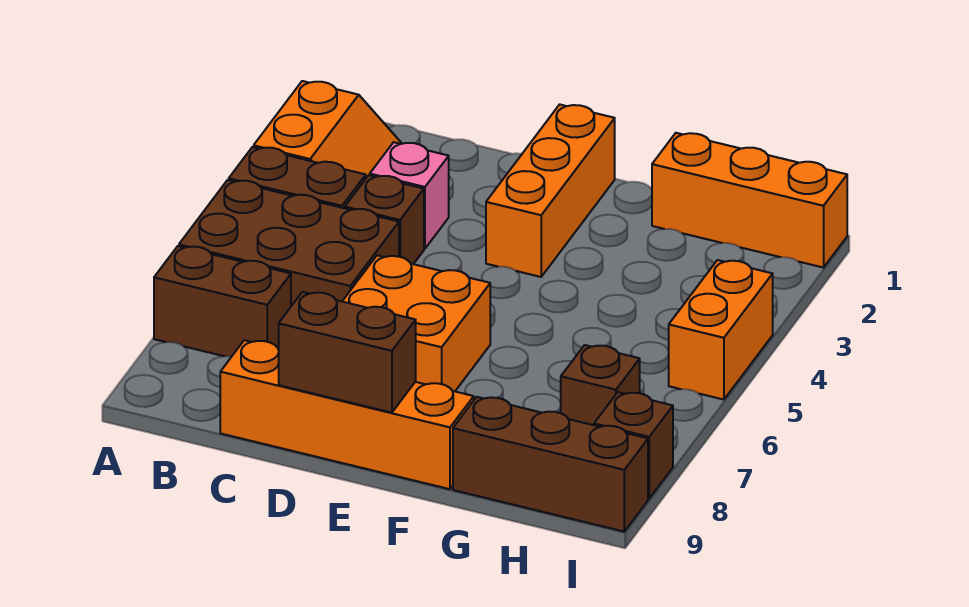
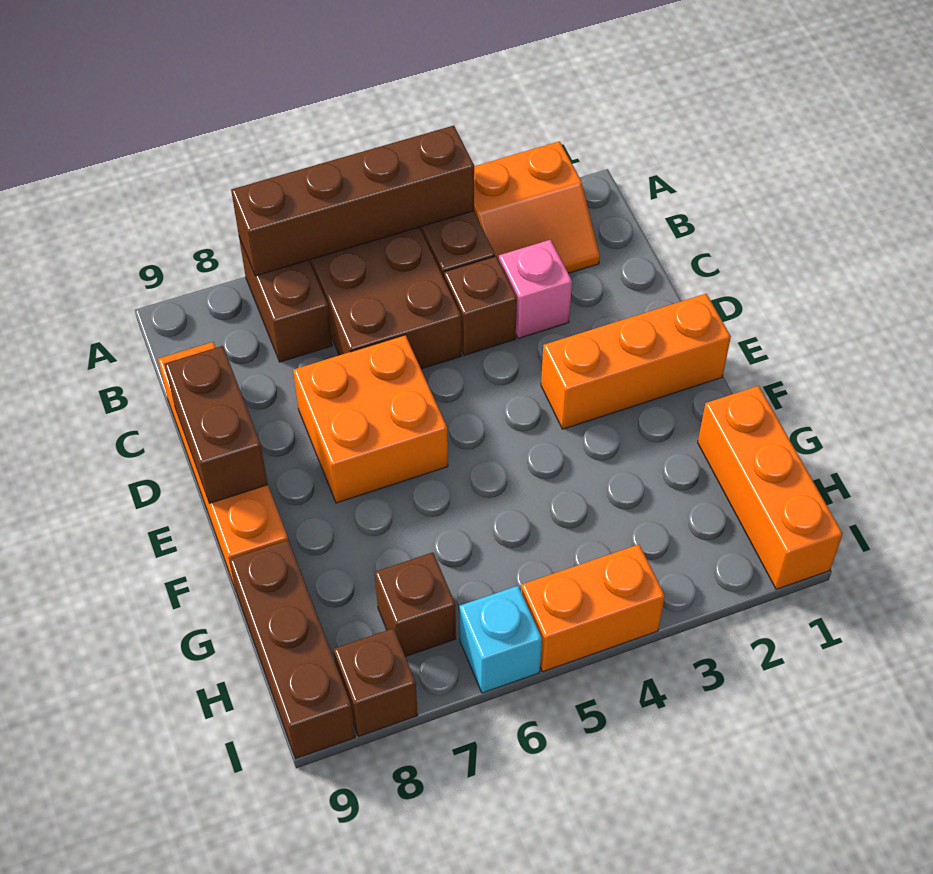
none -> brown 1x4 brick [231,126,474,276]
none -> cyan 1x1 brick [459,586,542,693]

